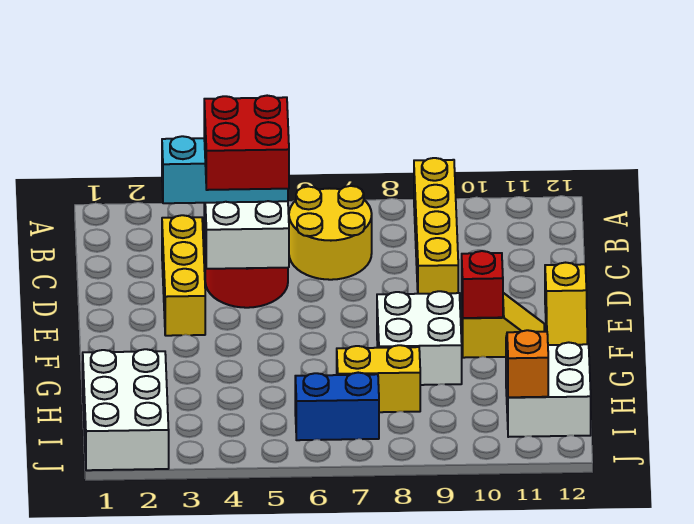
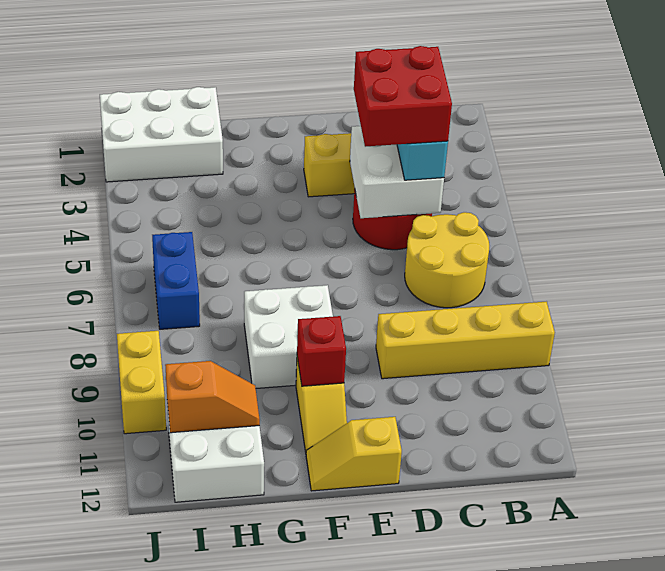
yellow 1x2 brick [337,345,420,412] -> yellow 1x2 brick moved to [117,331,166,434]

